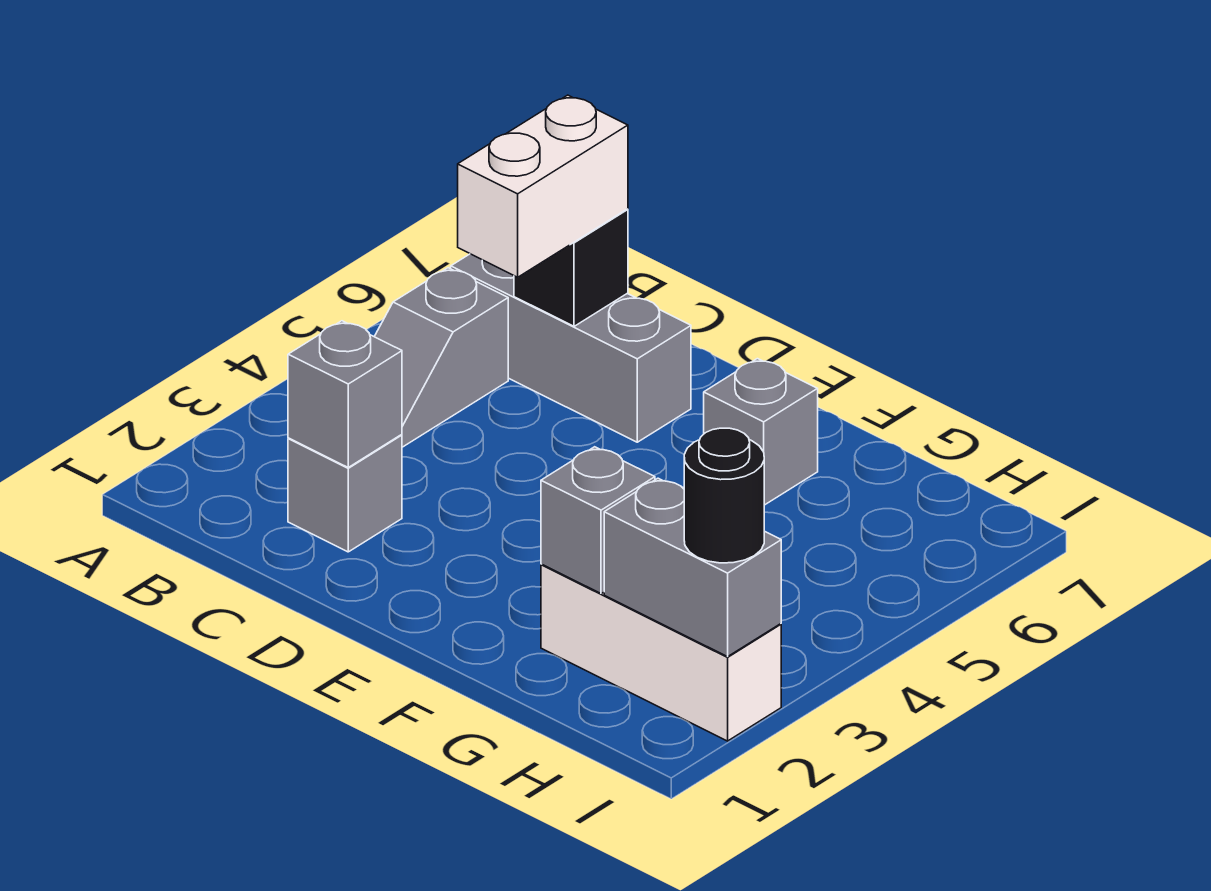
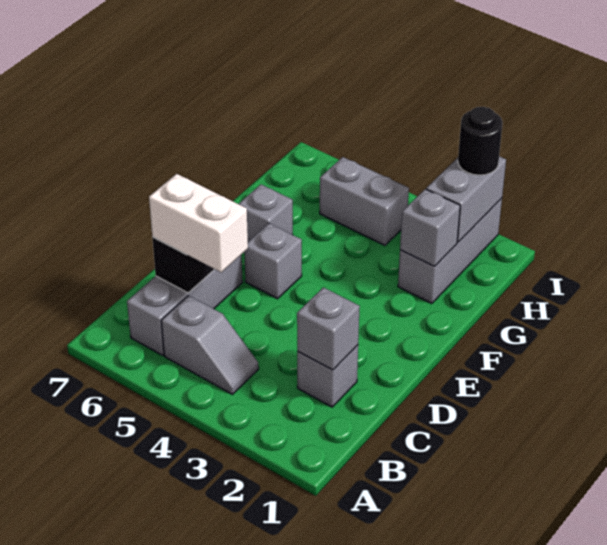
none -> grey 1x1 brick [244,223,302,299]
white 1x3 brick [541,564,781,741] -> grey 1x3 brick [398,198,502,304]
none -> grey 1x2 brick [320,157,409,245]

